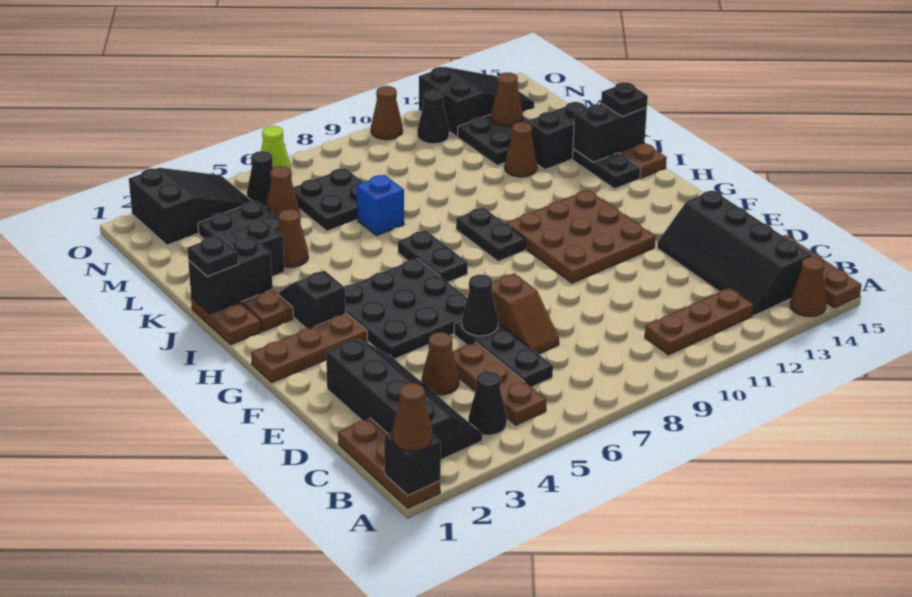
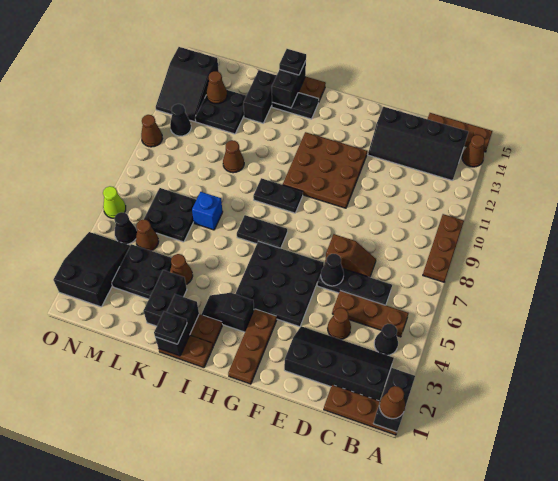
black 1x1 brick [384,432,441,495] -> black 1x2 brick [373,368,415,432]
brown 1x3 plate [645,288,754,355] -> brown 1x3 plate moved to [423,214,464,282]
brown 1x1 cone [505,122,537,177] -> brown 1x1 cone moved to [223,140,244,173]
black 2x3 slope [419,67,534,137] -> black 2x3 slope turned to [156,47,219,122]

